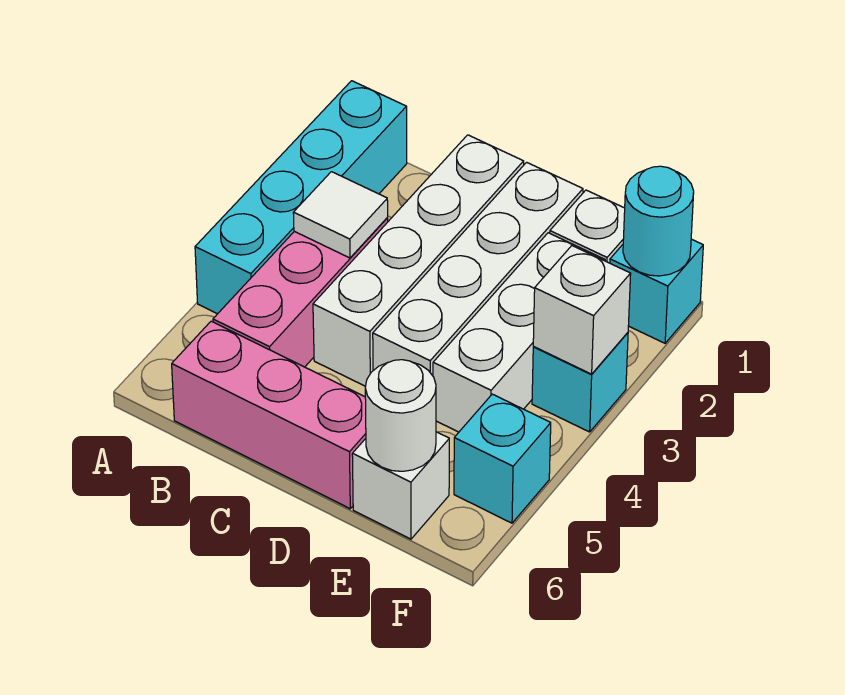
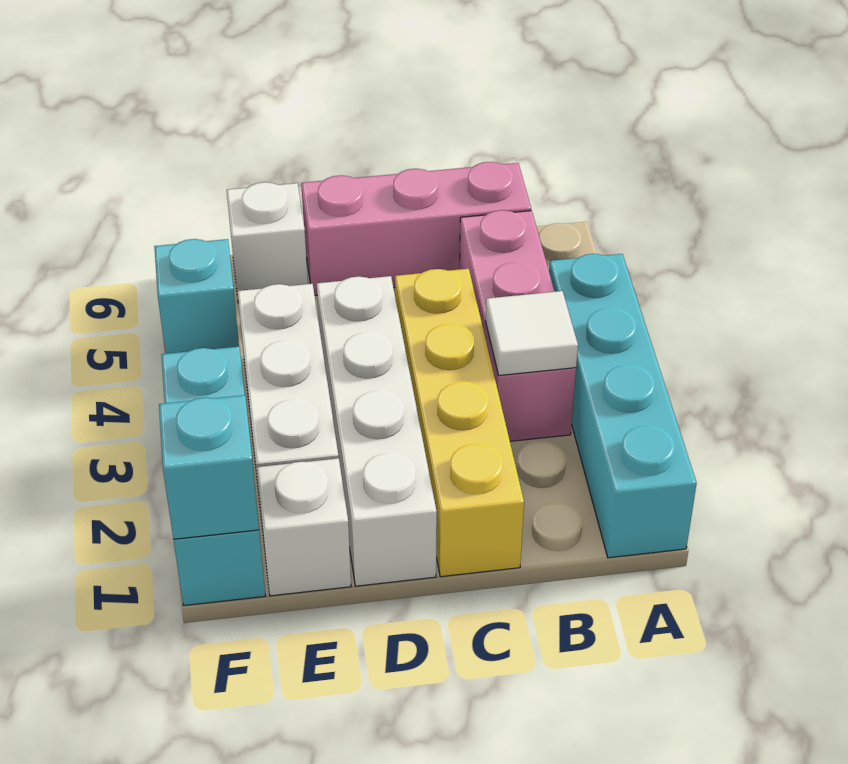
white 1x4 brick [313,135,524,386] -> yellow 1x4 brick [395,269,524,577]
white 1x1 round brick [365,360,436,471] -> none
cyan 1x1 round brick [623,166,694,276] -> cyan 1x1 brick [159,395,259,539]
white 1x1 brick [533,246,631,374] -> none

